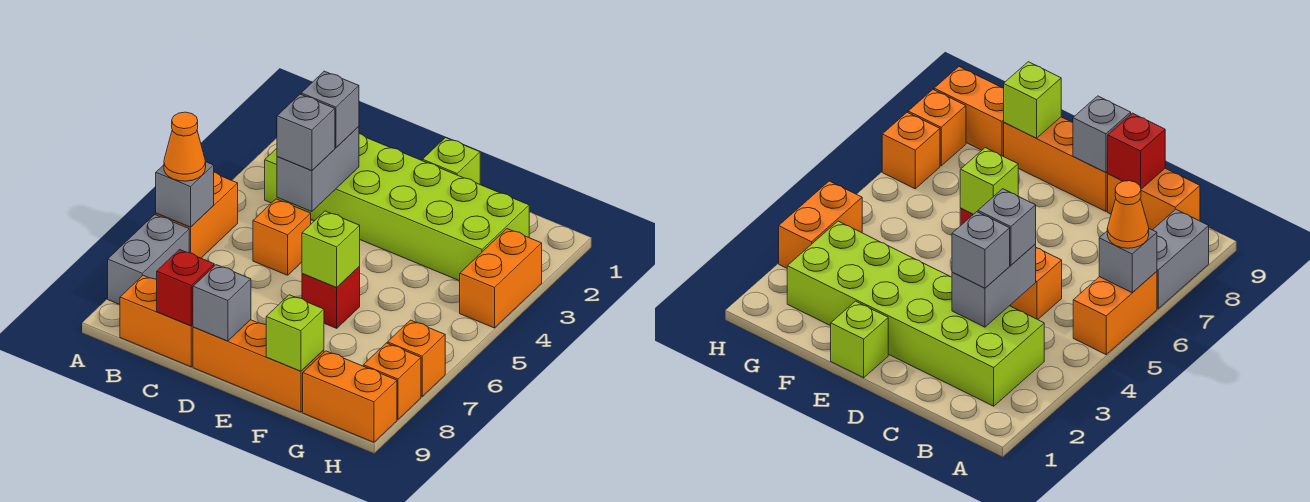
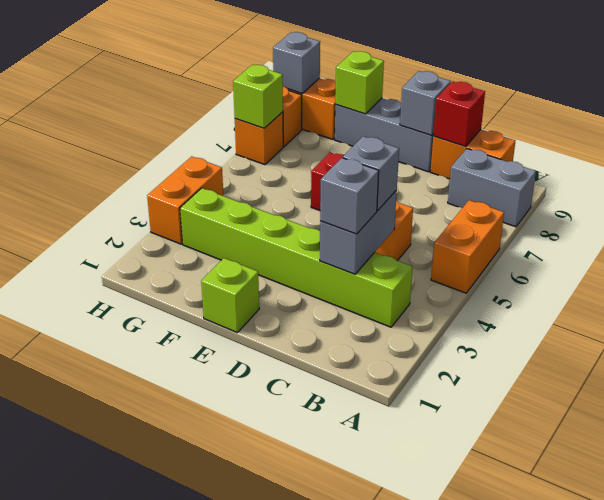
grey 1x1 brick [156,162,214,227] -> grey 1x1 brick moved to [273,32,320,93]
orange 1x1 cone [164,112,206,181] -> none
grey 1x2 brick [108,215,189,305] -> grey 1x2 brick turned to [448,149,536,227]
lime 2x6 brick [265,134,529,281] -> lime 1x6 brick [180,188,412,327]
orange 1x3 brick [193,320,324,412] -> grey 1x3 brick [335,98,434,172]
lime 1x1 brick [302,211,360,288] -> lime 1x1 brick moved to [233,65,283,128]

